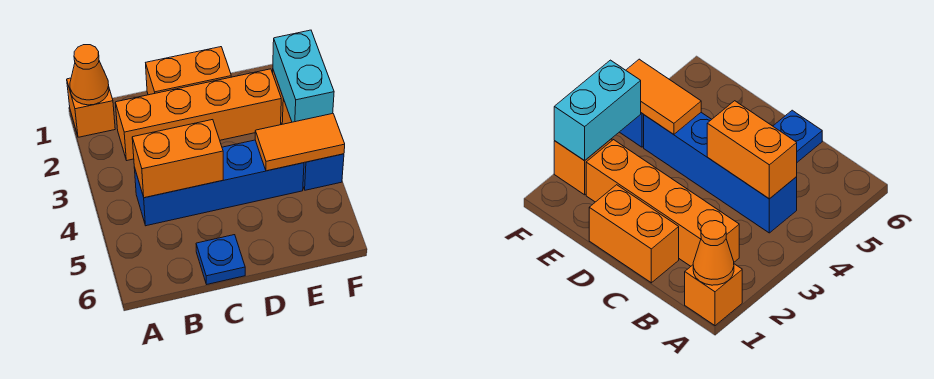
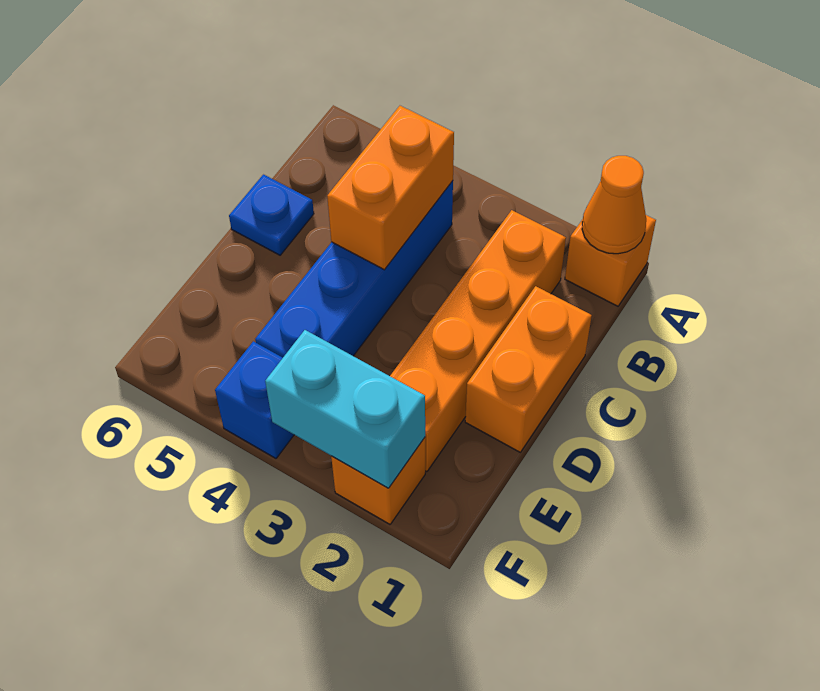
orange 1x2 tile [255,114,345,171] -> none

